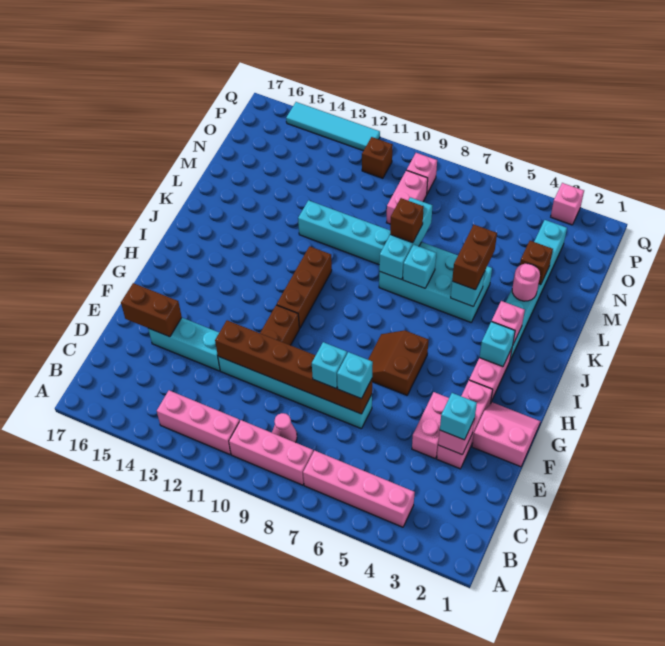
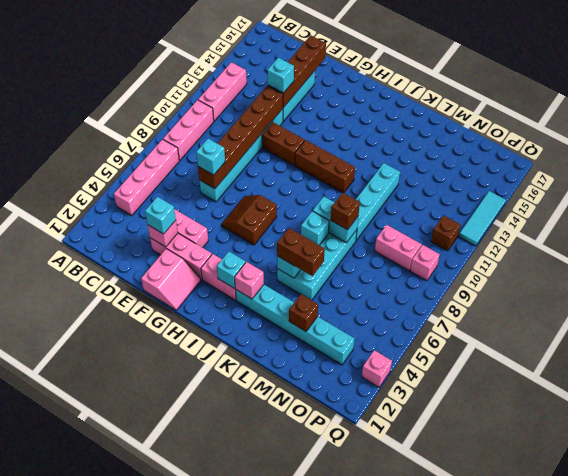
pink 1x1 cone [272,413,297,443] -> none
cyan 1x1 brick [312,342,347,388] -> cyan 1x1 brick moved to [268,58,294,93]
brown 1x2 brick [121,283,182,337] -> brown 1x4 brick [268,35,326,108]
brown 2x2 slope [368,330,429,395] -> brown 2x2 slope turned to [222,195,277,245]
cyan 1x3 brick [379,197,432,280] -> cyan 1x2 brick [313,197,358,243]
pink 1x1 round brick [512,264,540,301] -> none
cyan 1x4 tile [286,102,380,151] -> cyan 1x3 tile [459,191,506,246]

